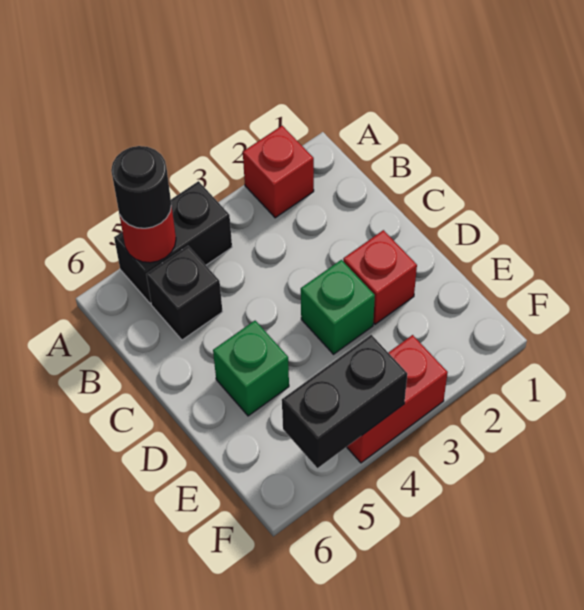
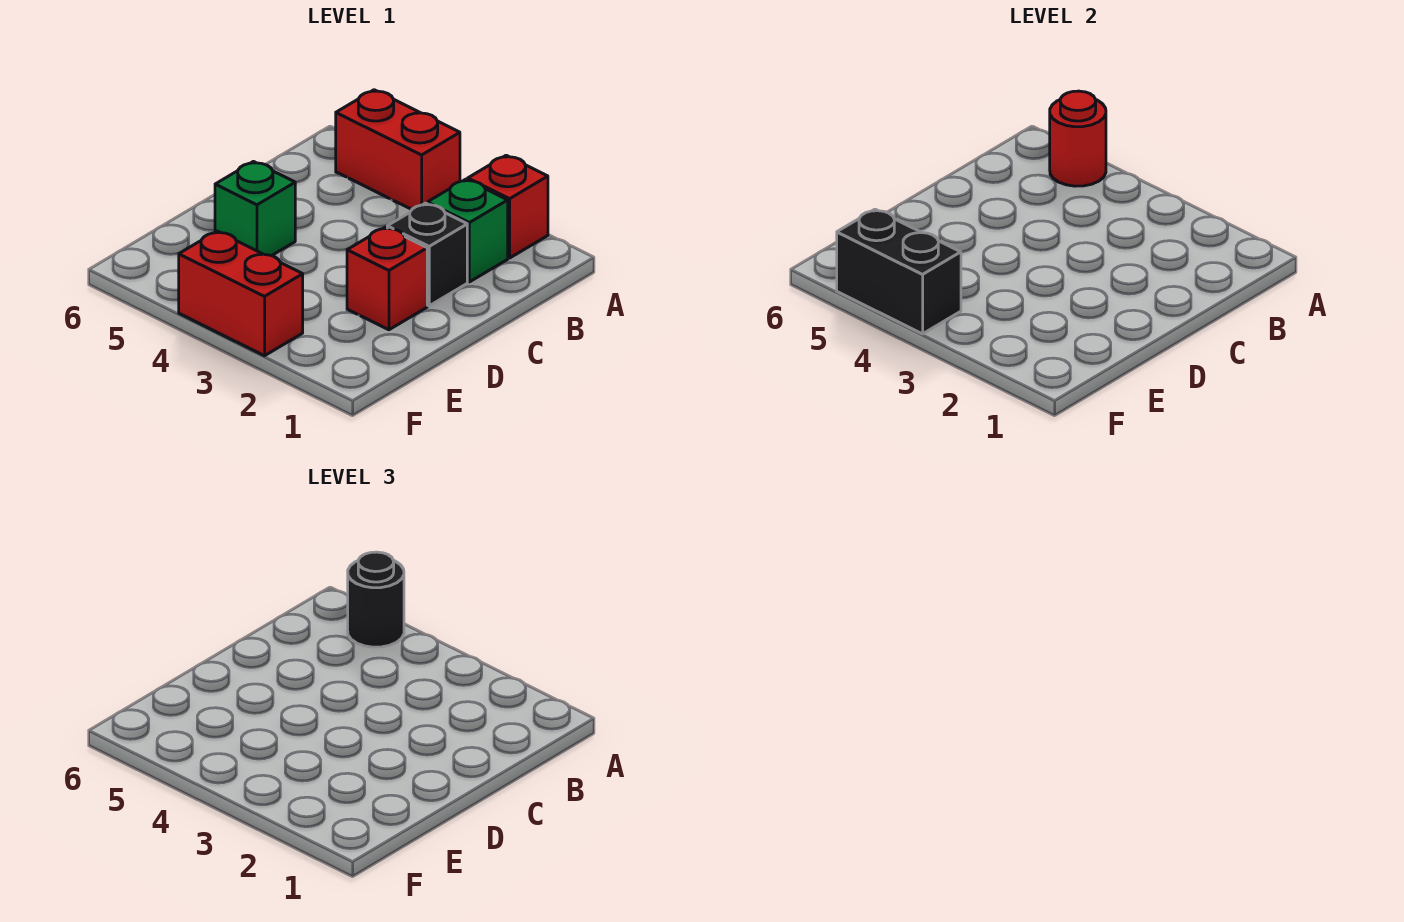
black 1x2 brick [114,181,232,303] -> red 1x2 brick [336,90,460,209]
black 1x1 brick [146,246,223,340] -> black 1x1 brick moved to [387,203,467,306]
green 1x1 brick [301,260,375,354] -> green 1x1 brick moved to [428,179,508,282]

